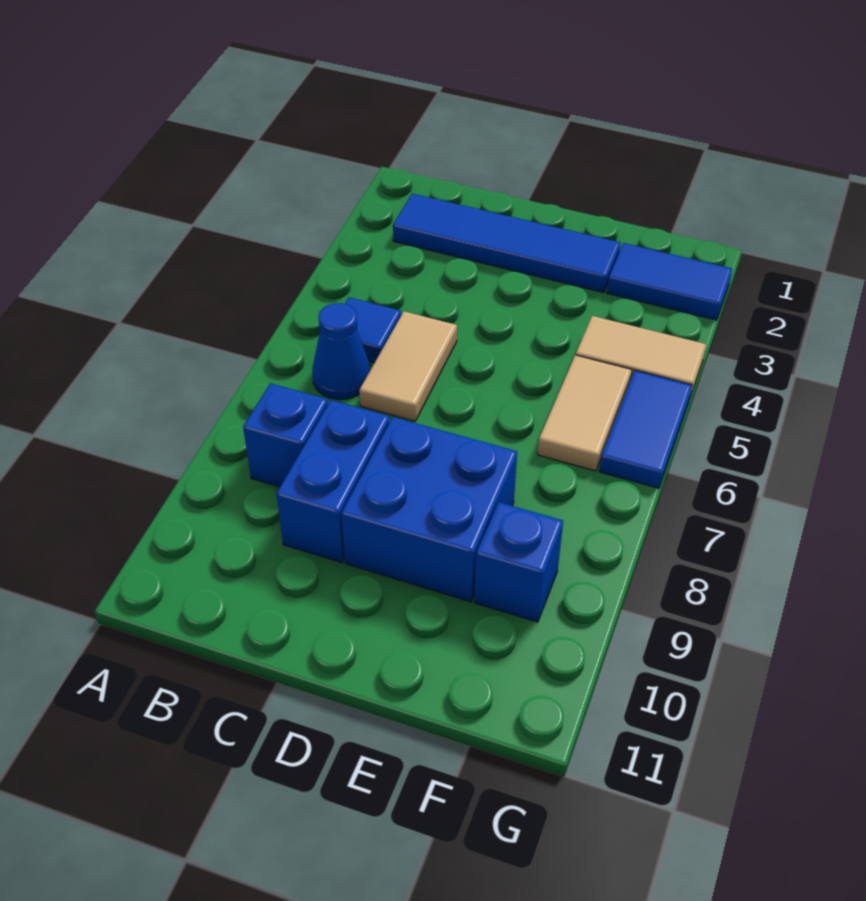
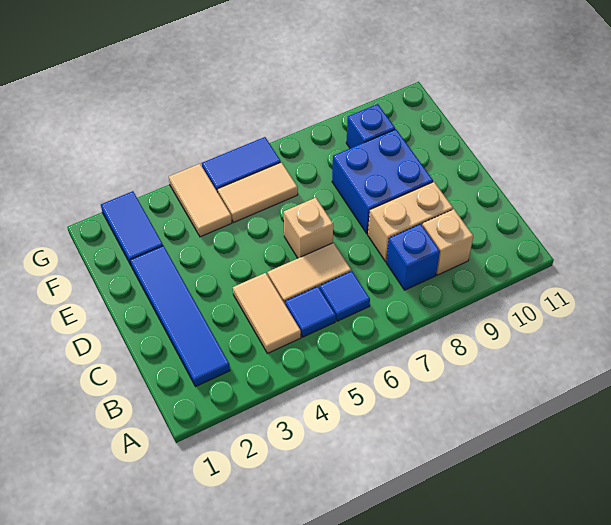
none -> tan 1x2 tile [233,273,301,353]
blue 1x1 cone [312,303,370,399] -> blue 1x1 tile [320,271,370,321]
none -> tan 1x1 brick [422,209,473,275]
blue 1x2 brick [276,400,390,563] -> tan 1x2 brick [368,182,453,262]
none -> tan 1x1 brick [284,198,333,258]

